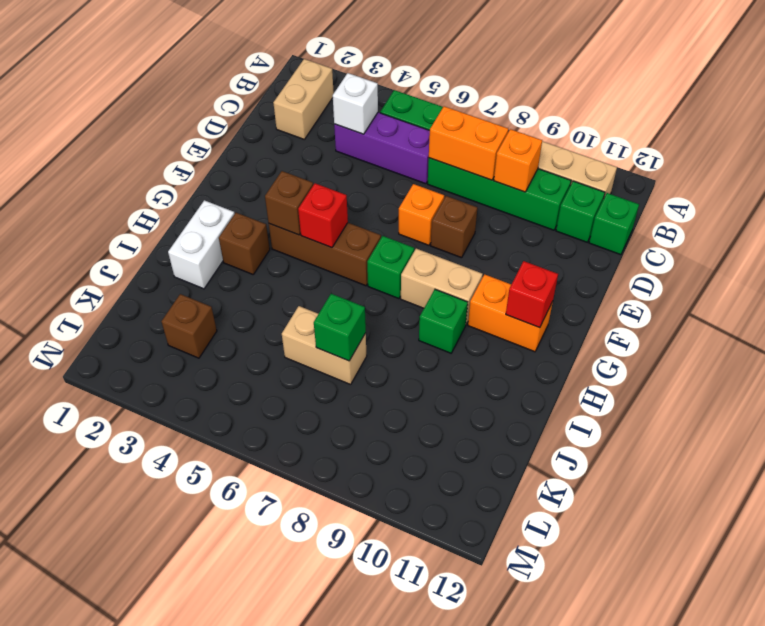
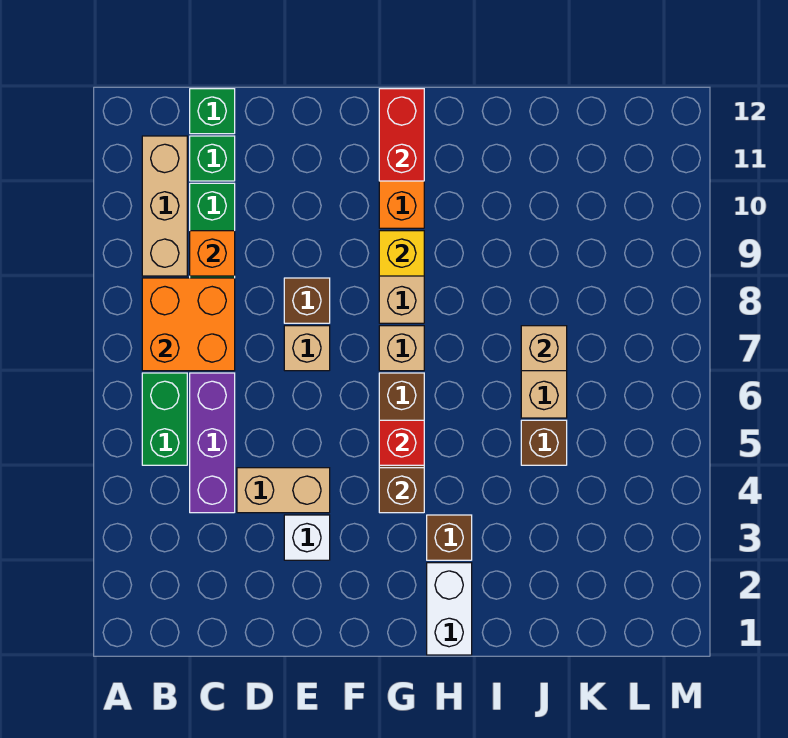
tan 1x2 brick [273,59,334,139] -> tan 1x2 brick moved to [237,468,330,513]
white 1x1 brick [333,73,378,134] -> white 1x1 brick moved to [284,515,330,560]
orange 1x2 brick [429,106,508,180] -> orange 2x2 brick [142,278,235,371]
orange 1x1 brick [399,184,444,245] -> tan 1x1 brick [284,326,330,371]
green 1x1 brick [367,236,414,299] -> tan 1x1 brick [379,326,424,371]
none -> yellow 1x1 brick [379,231,424,276]
red 1x1 brick [506,261,558,328] -> red 1x2 brick [379,89,424,181]
white 1x2 brick [168,200,235,289] -> white 1x2 brick turned to [427,563,472,655]
green 1x1 brick [419,289,468,353] -> none
green 1x1 brick [314,294,366,361] -> tan 1x1 brick [521,326,567,371]
brown 1x1 brick [161,294,217,358] -> brown 1x1 brick moved to [521,420,567,465]

